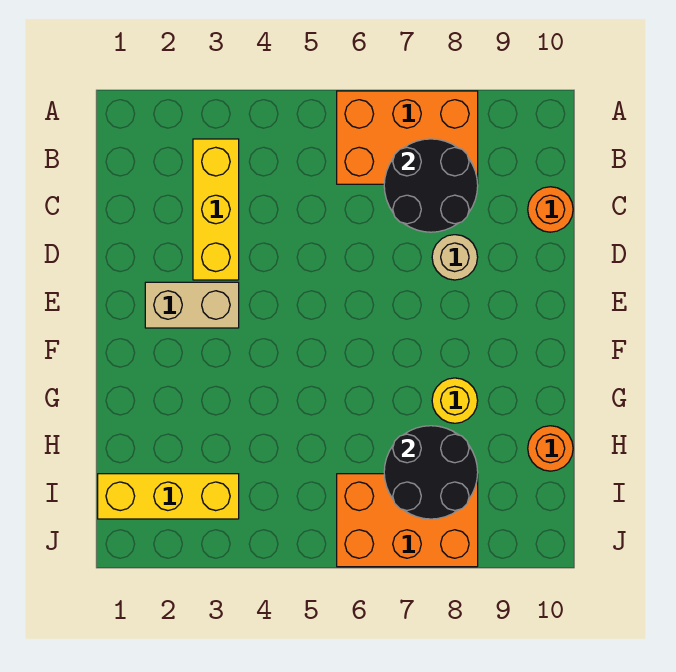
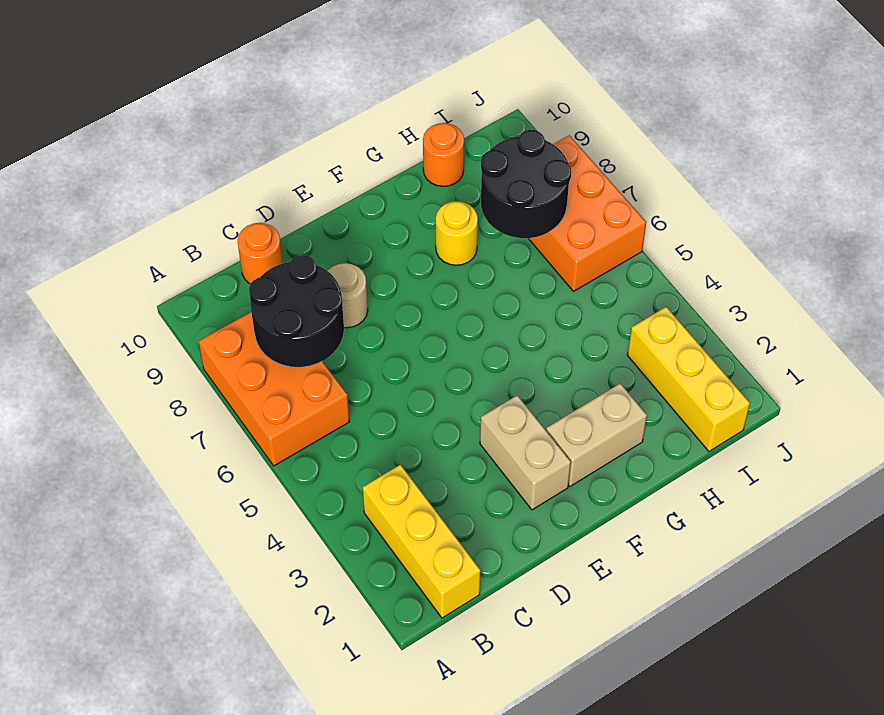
yellow 1x3 brick [193,139,239,280] -> yellow 1x3 brick turned to [362,465,481,618]
none -> tan 1x2 brick [546,384,647,486]

